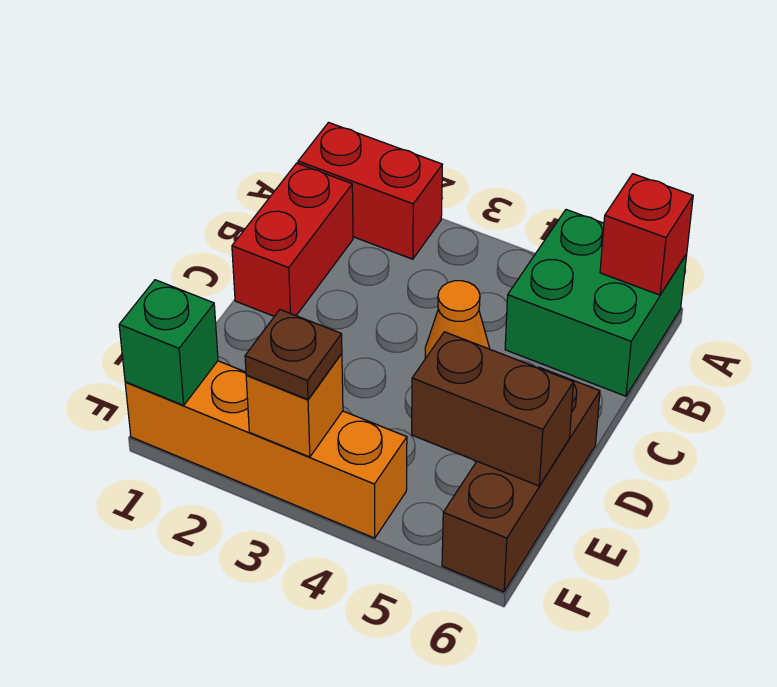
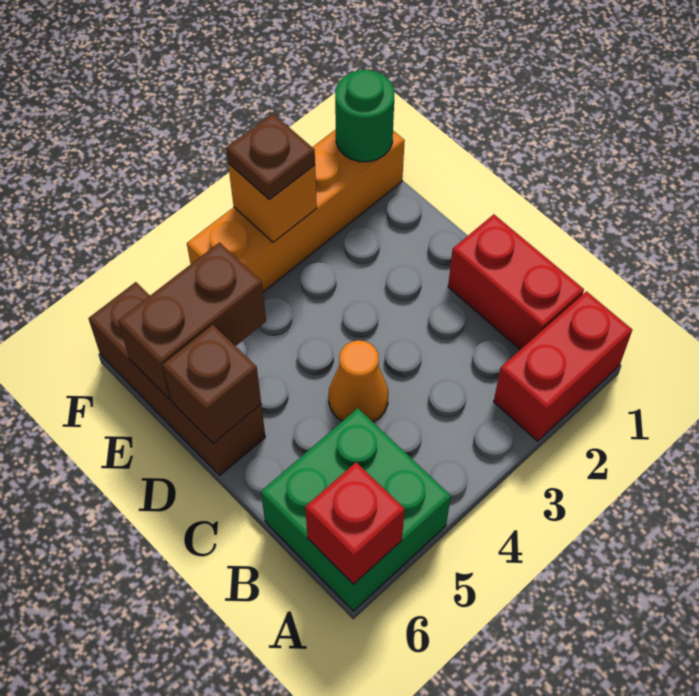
none -> brown 1x1 brick [163,325,261,443]
green 1x1 brick [119,280,218,405] -> green 1x1 round brick [335,70,395,162]

